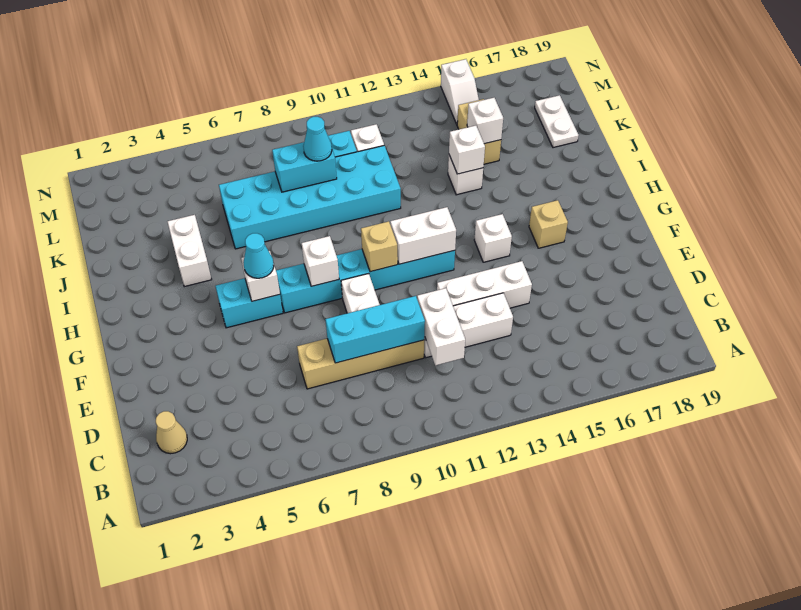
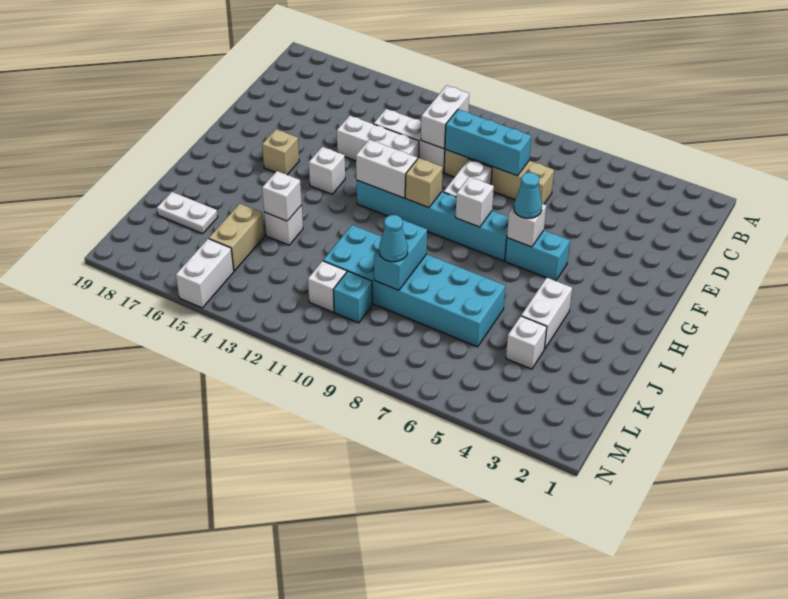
tan 1x1 cone [156,411,187,454] -> none
cyan 1x2 brick [272,142,337,192] -> cyan 1x2 brick turned to [374,220,427,290]
white 1x1 brick [467,98,503,144] -> white 1x1 brick moved to [506,316,547,369]
white 1x2 plate [535,95,579,148] -> white 1x2 plate turned to [157,192,218,234]
white 1x2 slope [441,59,479,124] -> white 1x2 brick [176,239,234,308]

